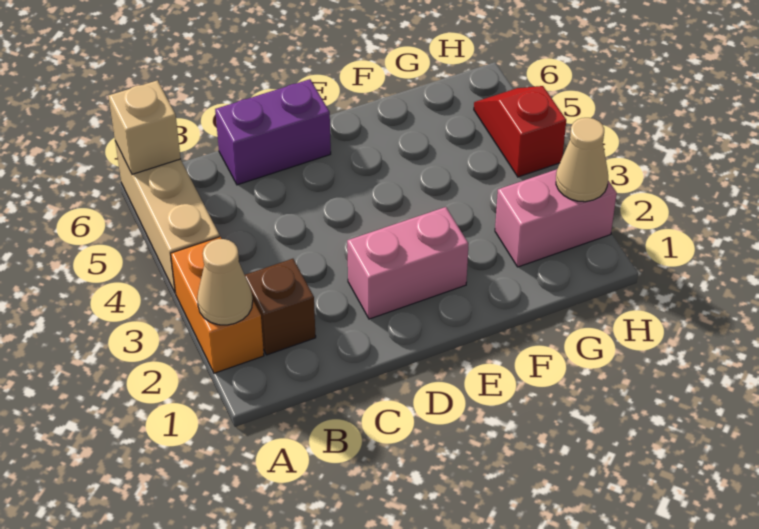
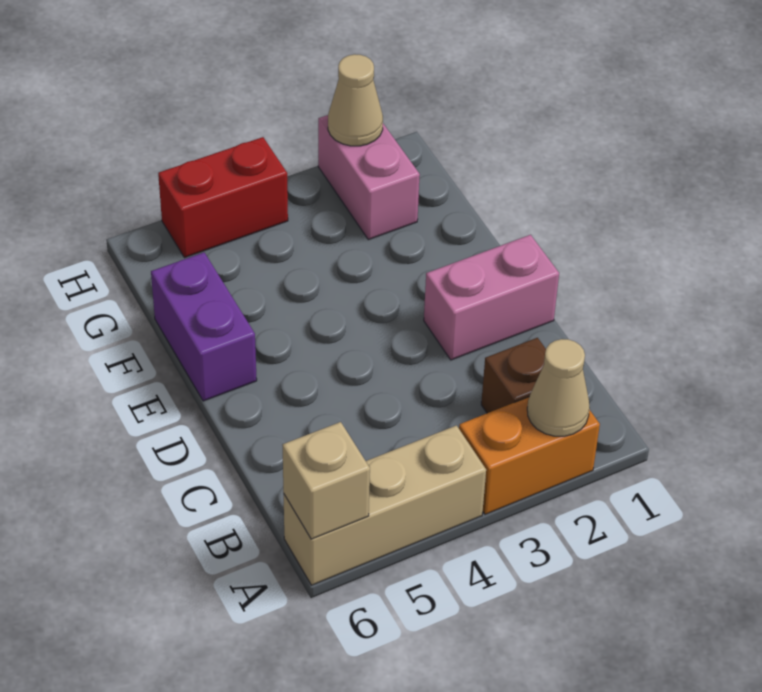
purple 1x2 brick [215,79,331,185] -> purple 1x2 brick moved to [151,253,257,401]
pink 1x2 brick [347,207,469,319] -> pink 1x2 brick turned to [424,235,559,360]
red 1x2 slope [474,86,566,177] -> red 1x2 brick [158,137,288,258]

